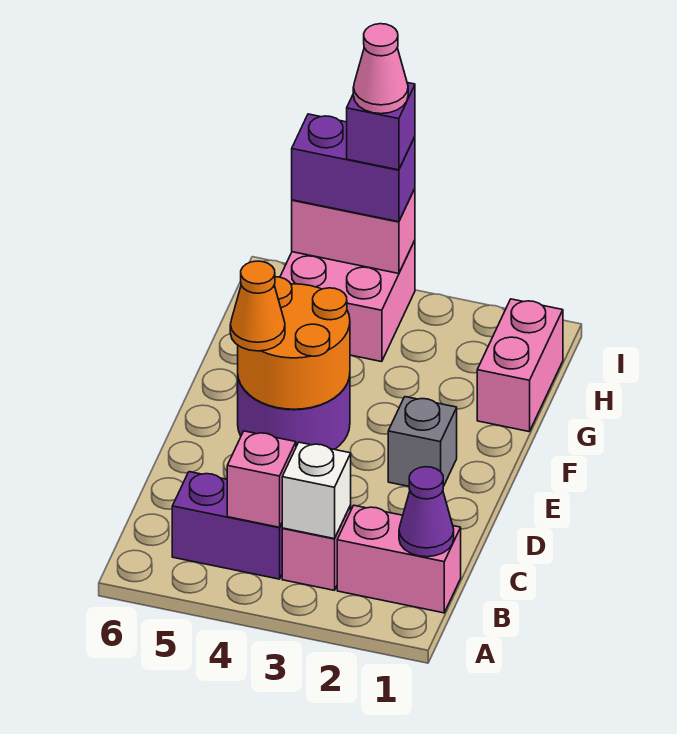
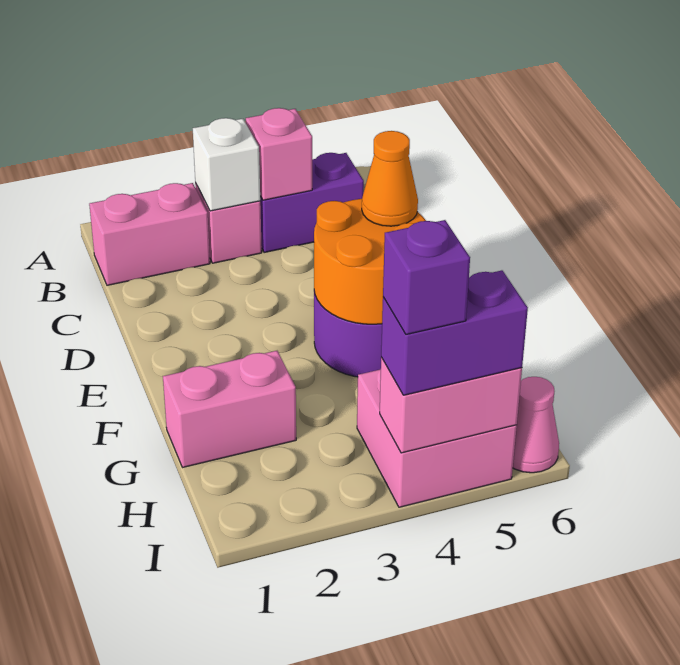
purple 1x1 cone [399,467,454,557] -> none
grey 1x1 brick [388,397,457,486] -> none
pink 1x2 brick [477,299,563,432] -> pink 1x2 brick turned to [163,351,296,467]
pink 1x1 cone [353,24,408,114] -> pink 1x1 cone moved to [513,377,559,473]

